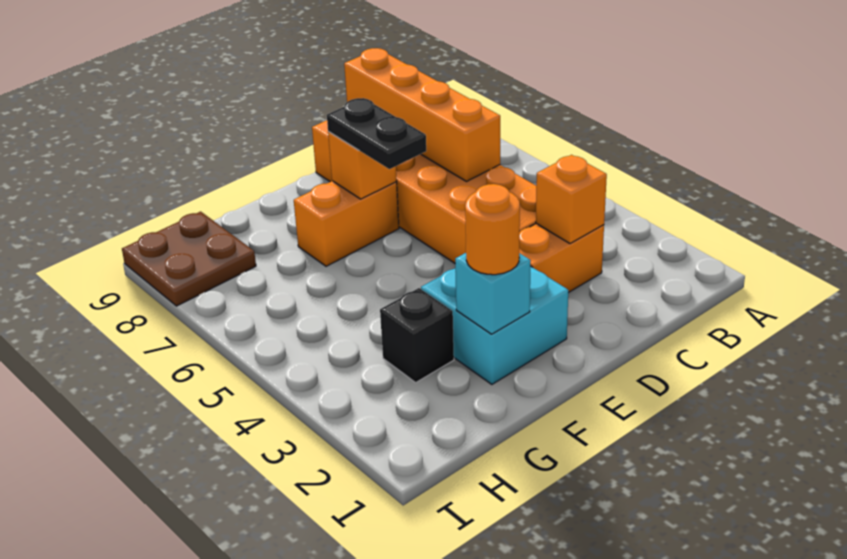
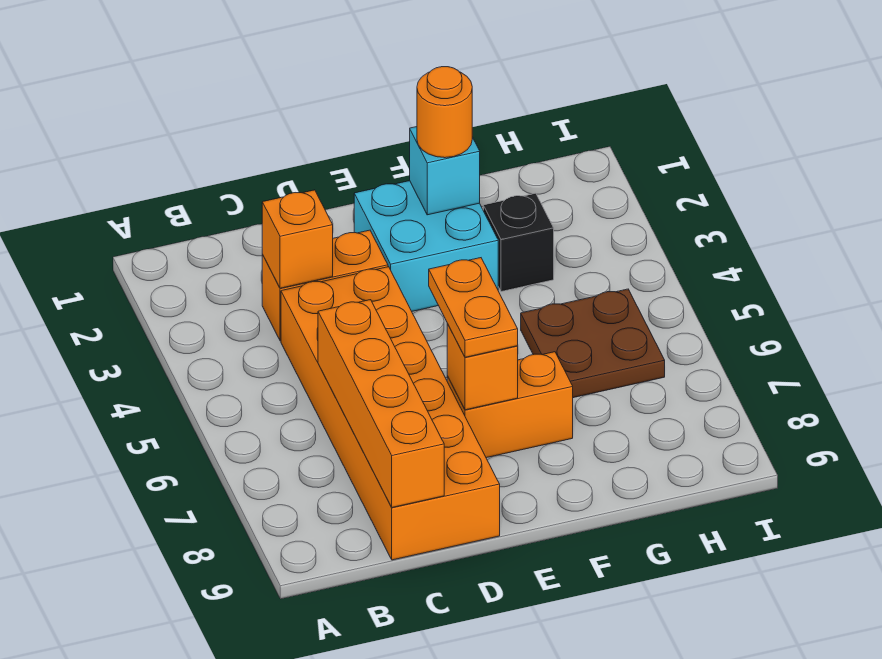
black 1x2 plate [327,98,426,169] -> orange 1x2 plate [429,258,518,357]
brown 2x2 plate [122,212,256,306] -> brown 2x2 plate moved to [521,289,665,398]

